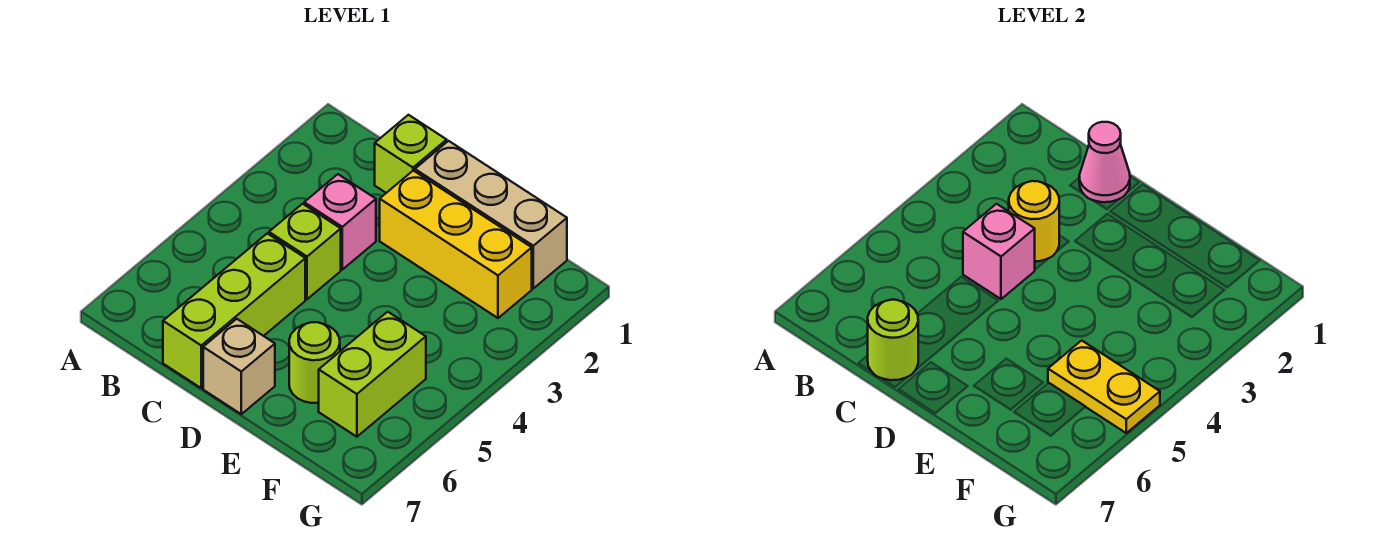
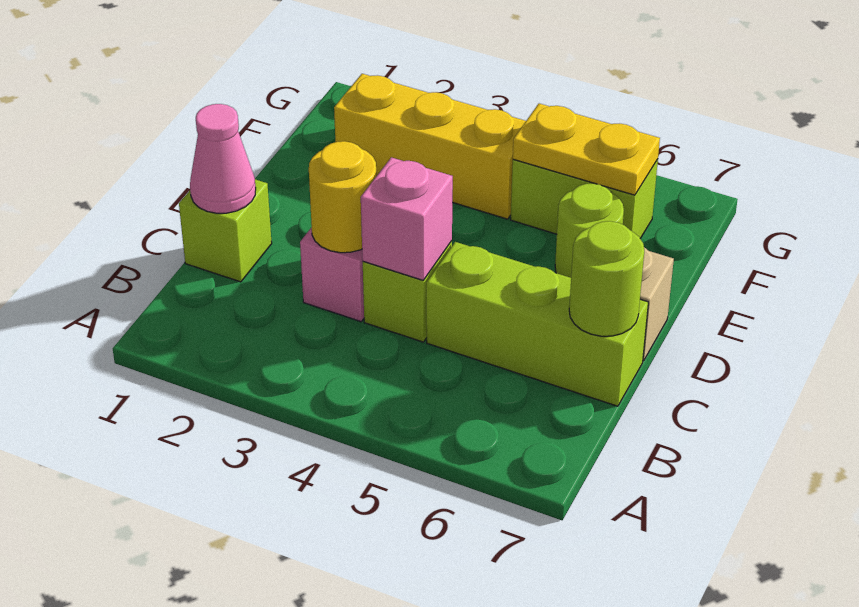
tan 1x3 brick [415,141,567,288] -> none
yellow 1x3 brick [380,171,532,318] -> yellow 1x3 brick turned to [334,74,526,219]
yellow 1x2 plate [1048,340,1160,433] -> yellow 1x2 plate turned to [513,104,660,195]

